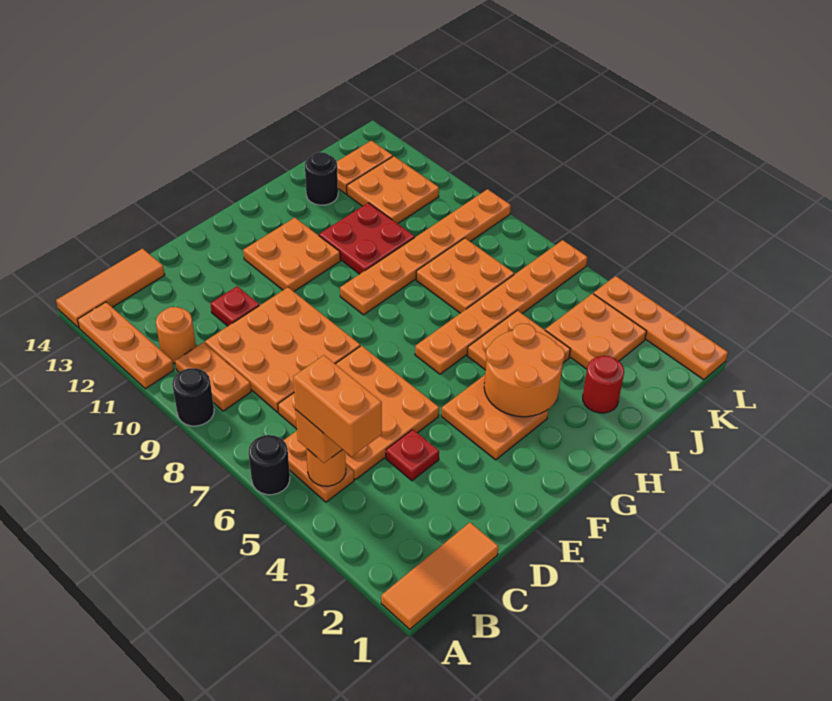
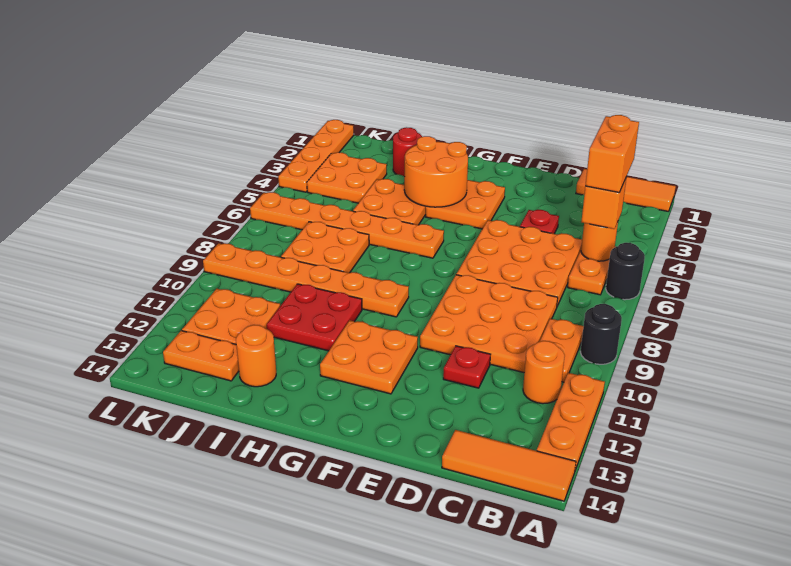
black 1x1 round brick [305,152,338,205] -> orange 1x1 round brick [236,325,276,387]

